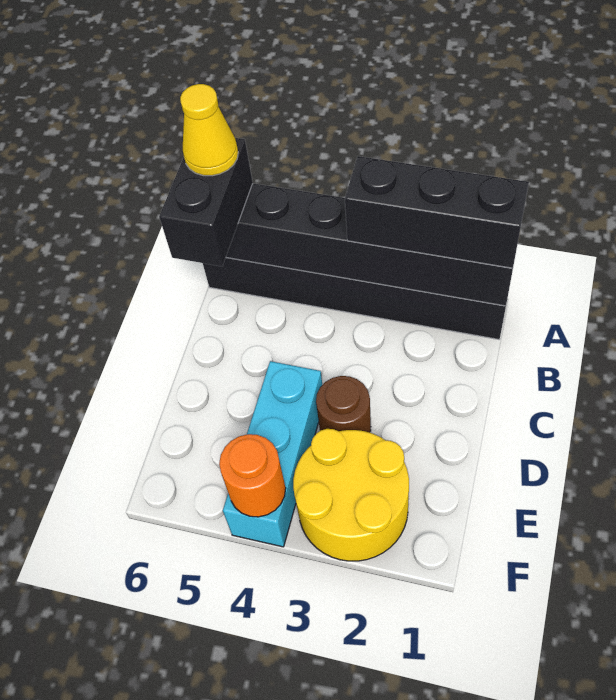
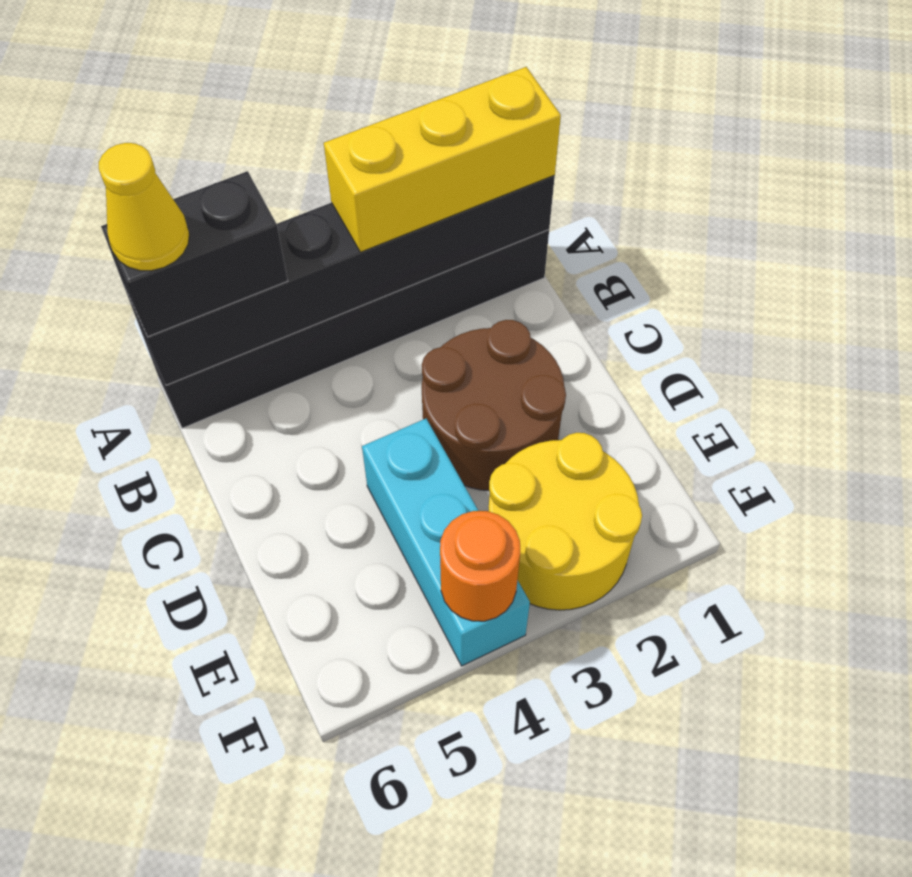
black 1x3 brick [345,156,529,268] -> yellow 1x3 brick [324,67,561,252]
black 1x2 brick [159,138,253,266] -> black 1x2 brick turned to [101,171,288,337]
brown 1x1 round brick [316,376,371,433] -> brown 2x2 round brick [421,320,566,491]

